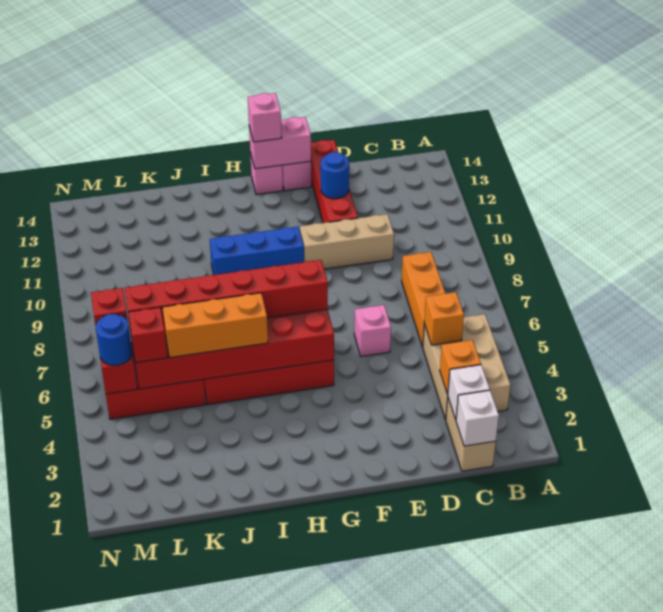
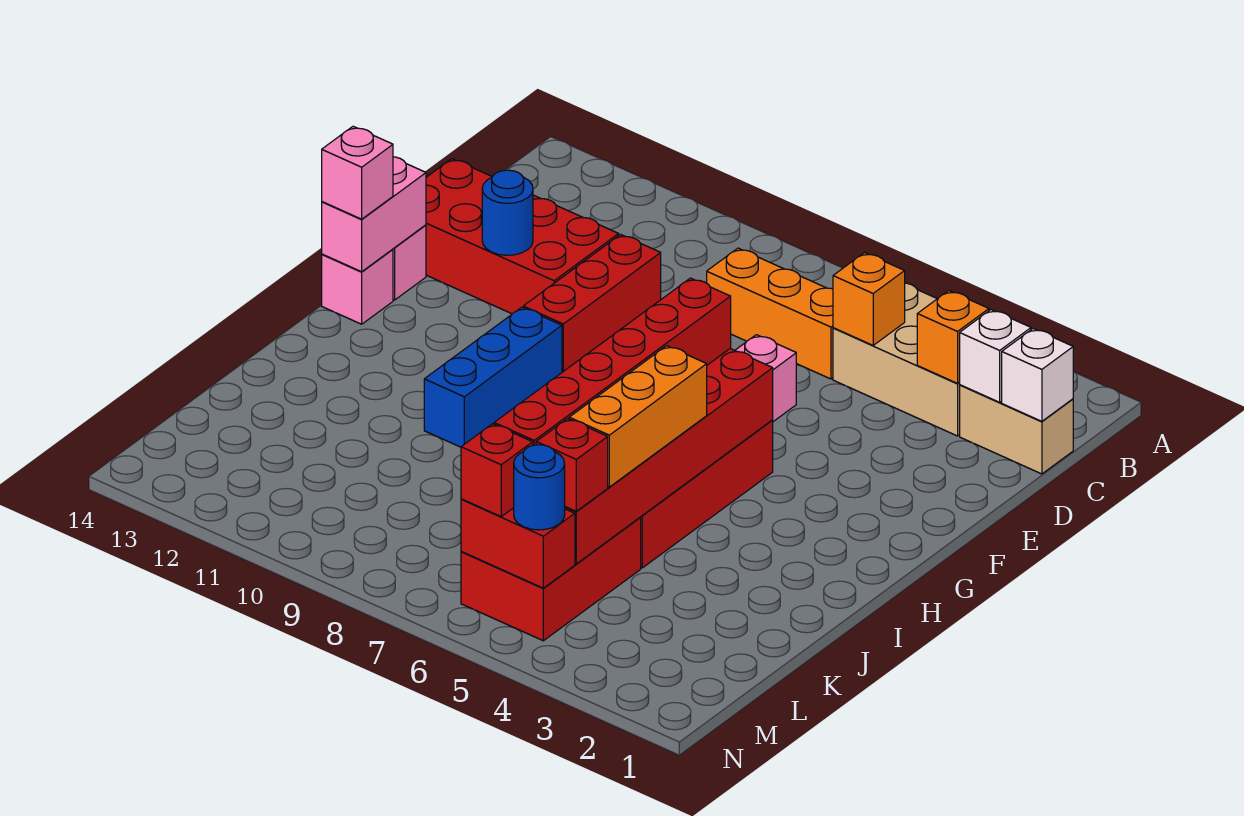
tan 1x3 brick [300,214,394,269] -> red 1x3 brick [523,234,661,372]
red 1x4 brick [311,140,358,223] -> red 2x4 brick [426,159,619,314]

